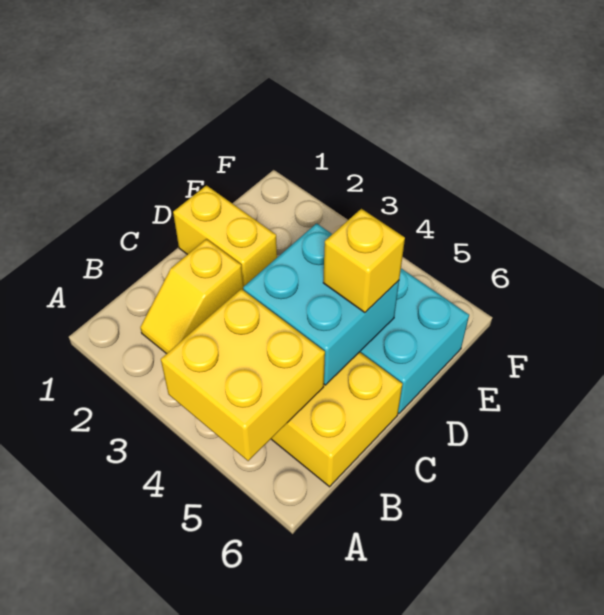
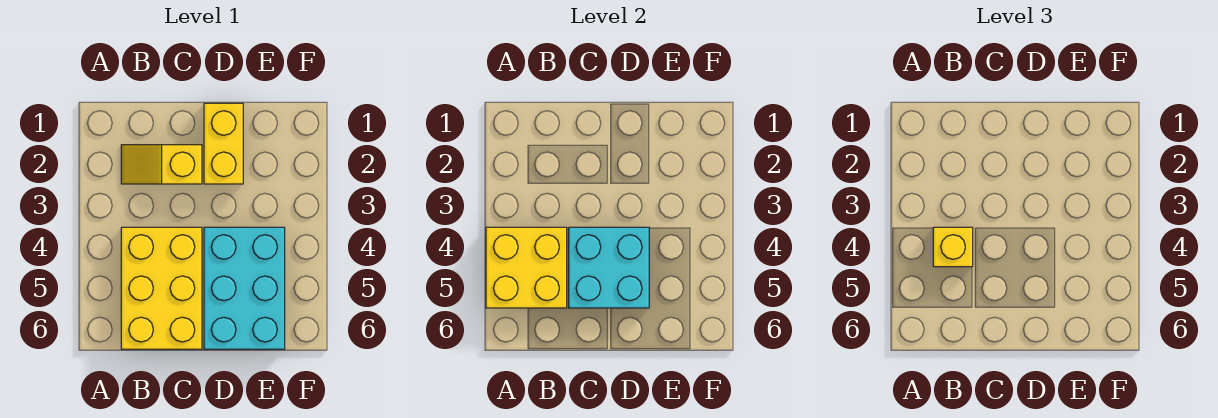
yellow 1x1 brick [323,209,405,313] -> yellow 1x1 brick moved to [933,227,973,267]

